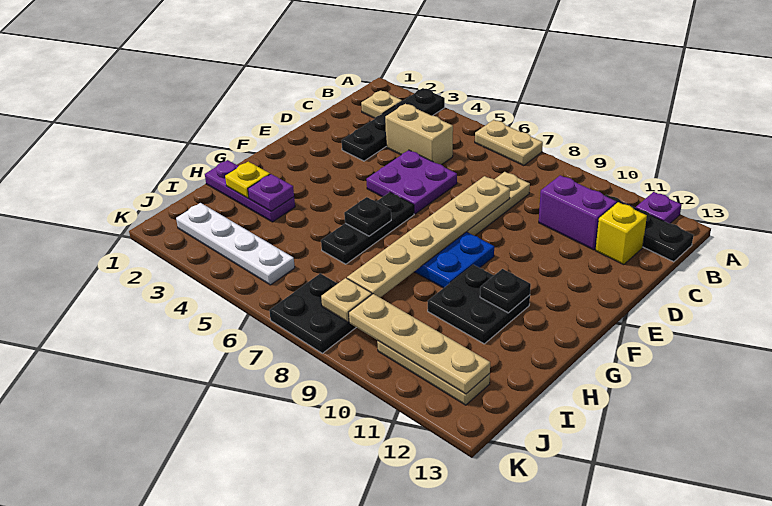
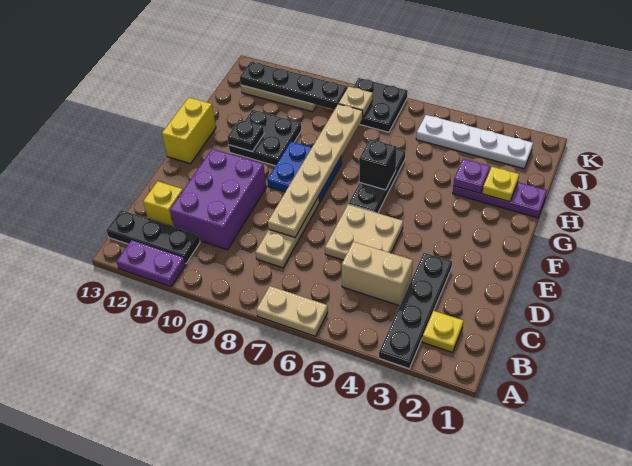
purple 1x1 plate [635,192,682,224] -> purple 1x2 plate [116,240,186,287]
tan 1x1 plate [361,90,402,118] -> yellow 1x1 plate [422,311,463,352]
purple 1x2 brick [539,175,617,250] -> purple 2x3 brick [170,149,266,250]
purple 2x2 plate [366,150,457,214] -> tan 2x2 plate [325,205,403,260]
none -> yellow 1x2 brick [162,97,216,164]
black 1x1 plate [344,197,391,236] -> black 1x1 brick [359,139,397,190]
tan 1x4 plate [349,294,490,394] -> black 1x4 plate [240,62,347,110]

